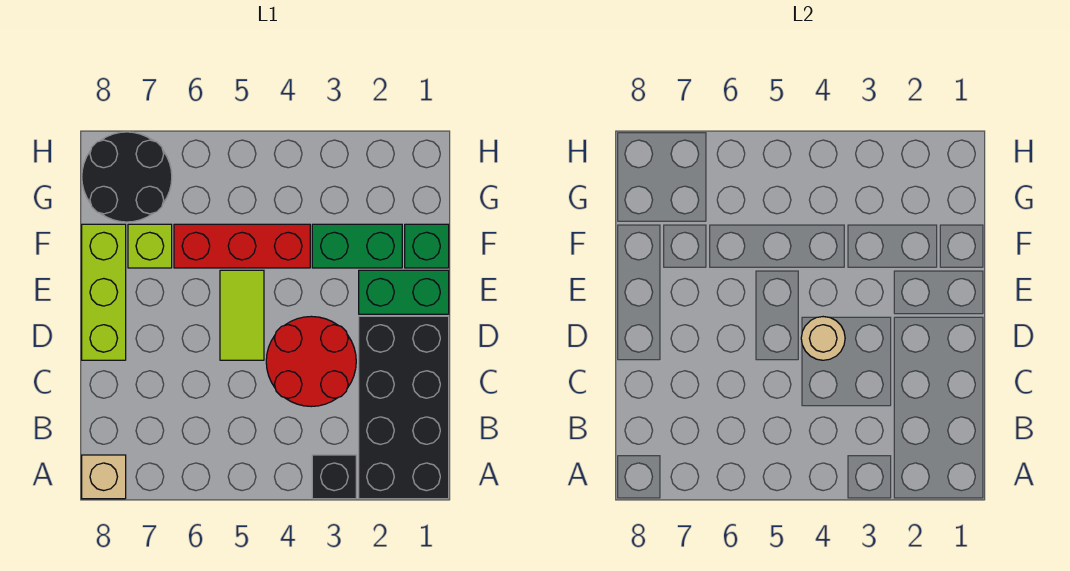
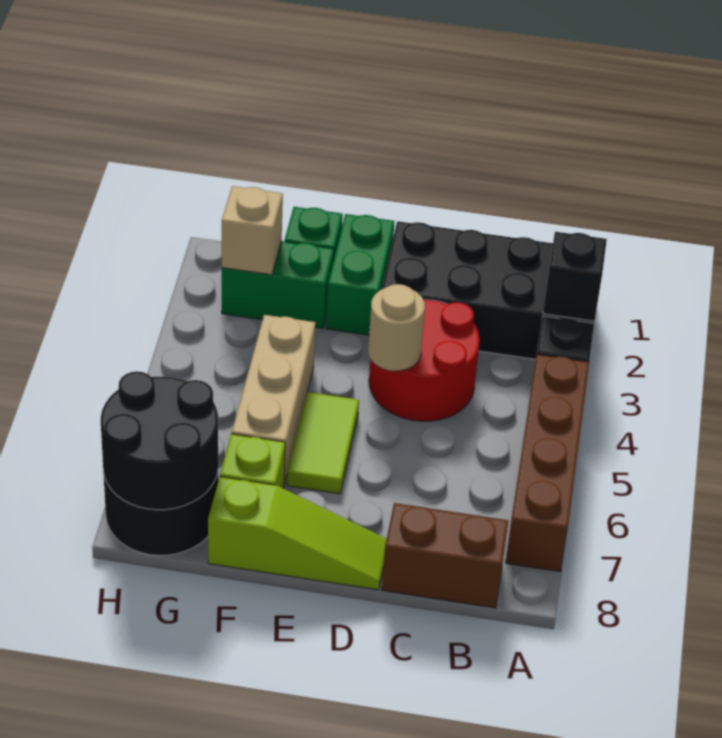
none -> black 1x1 brick [543,232,607,321]
none -> brown 1x4 brick [506,354,589,572]
tan 1x1 brick [82,455,126,499] -> tan 1x1 brick moved to [222,186,283,275]
none -> brown 1x2 brick [382,503,508,608]
lime 1x2 tile [220,270,264,360] -> lime 1x2 tile turned to [287,392,359,494]
lime 1x3 brick [82,224,126,360] -> lime 1x3 slope [208,477,387,590]
green 1x2 brick [312,224,402,268] -> green 1x2 brick turned to [222,241,334,328]
red 1x3 brick [174,224,310,268] -> tan 1x3 brick [232,315,316,485]
none -> black 2x2 round brick [101,371,218,510]

